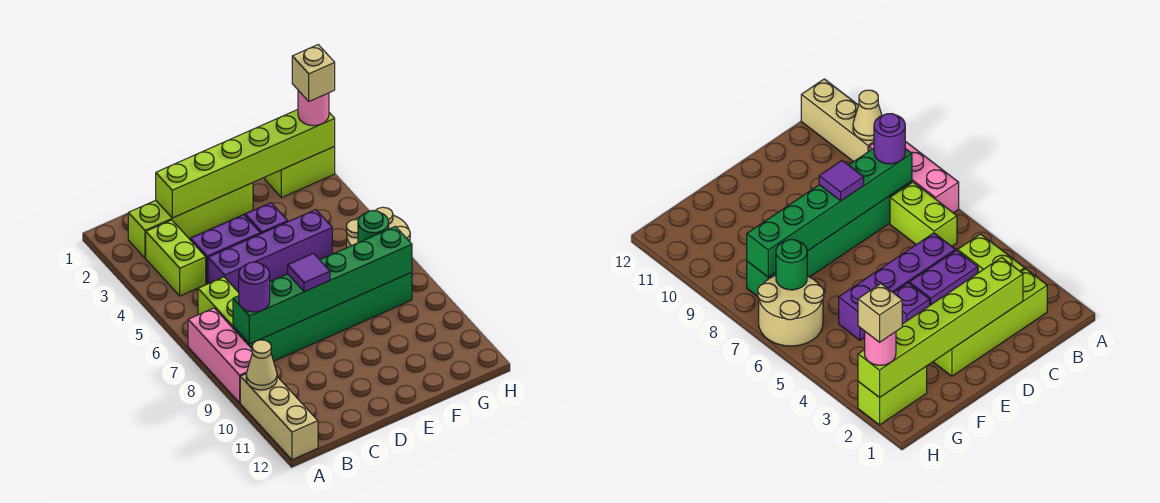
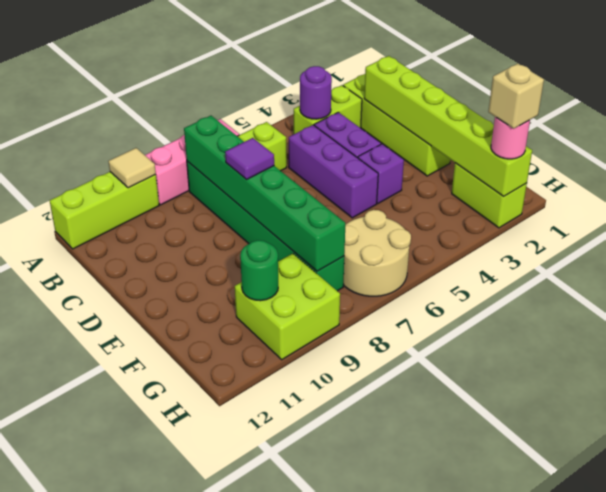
tan 1x3 brick [240,374,318,460] -> lime 1x3 brick [50,172,159,249]
tan 1x1 cone [246,340,277,390] -> tan 1x1 tile [108,148,156,188]
purple 1x1 round brick [239,262,270,312] -> purple 1x1 round brick moved to [300,66,332,119]
purple 1x4 brick [208,210,332,293] -> purple 1x3 brick [289,125,378,218]
green 1x1 round brick [358,211,389,242] -> green 1x1 round brick moved to [240,240,278,301]
none -> lime 2x2 brick [235,254,340,360]

